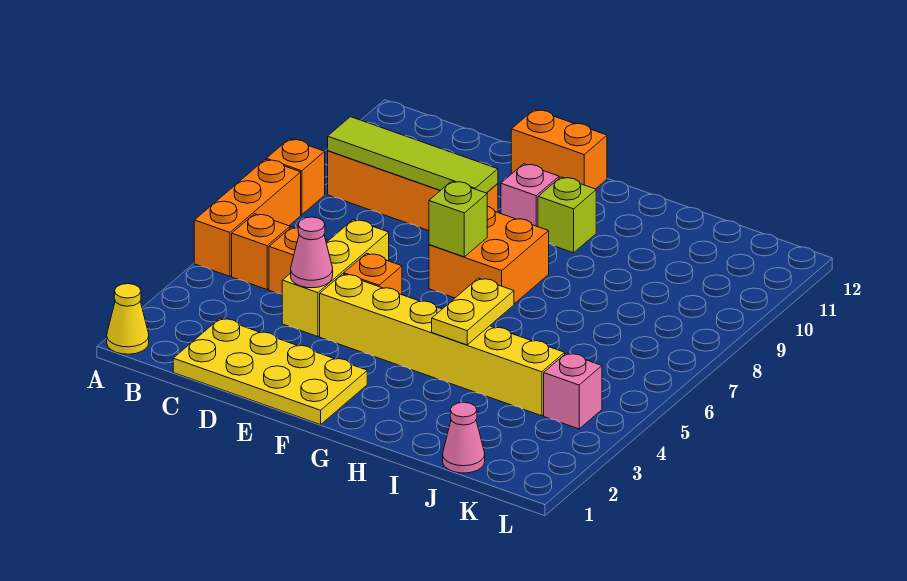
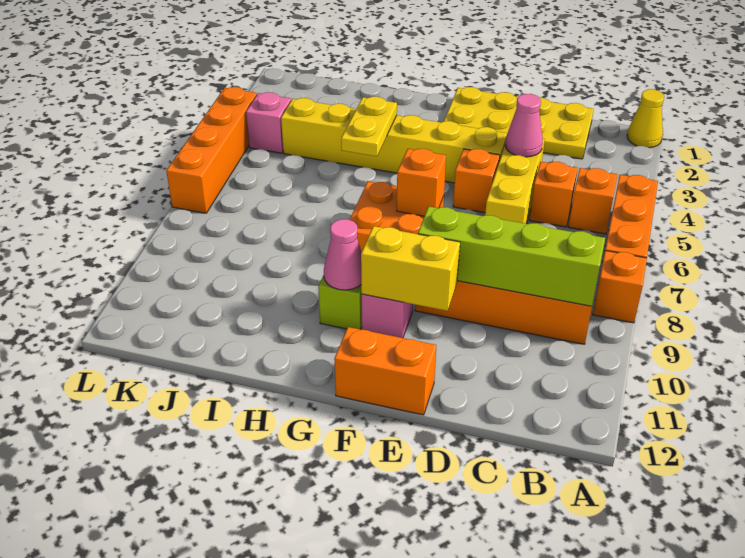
lime 1x4 tile [328,117,498,193] -> lime 1x4 brick [418,206,605,306]
none -> yellow 1x2 brick [361,226,460,311]
lime 1x1 brick [429,181,487,257] -> orange 1x1 brick [397,149,446,216]
pink 1x1 cone [443,402,485,473] -> pink 1x1 cone moved to [324,219,362,290]
none -> orange 1x4 brick [166,87,257,213]

